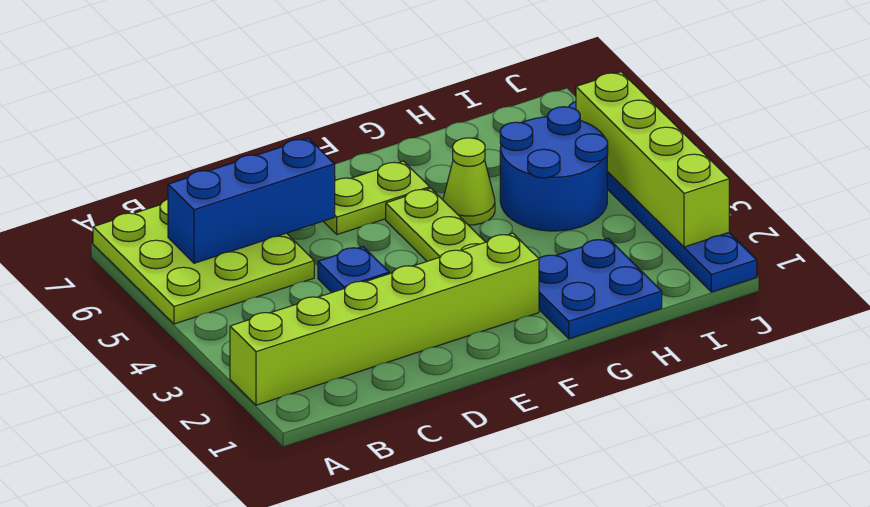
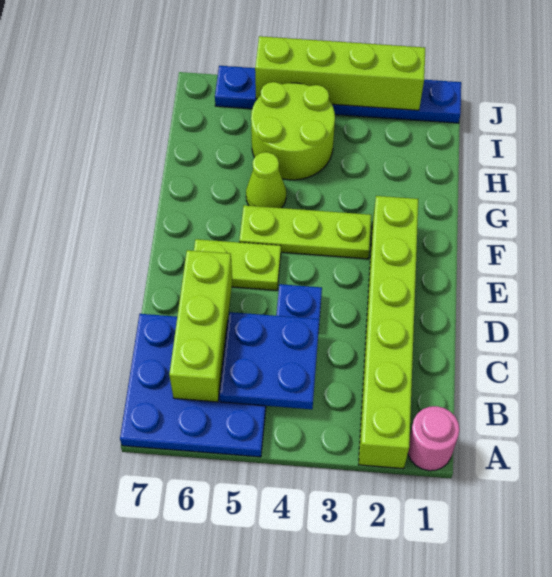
none -> pink 1x1 round brick [408,406,460,471]
lime 3x3 plate [93,199,314,324] -> blue 3x3 plate [120,314,266,457]
blue 1x3 brick [168,138,335,263] -> lime 1x3 brick [169,250,232,402]
lime 1x2 plate [323,161,430,235] -> lime 1x2 plate turned to [194,239,281,290]
blue 2x2 plate [539,238,662,339] -> blue 2x2 plate moved to [220,312,319,409]
blue 2x2 round brick [500,107,608,231] -> lime 2x2 round brick [251,82,335,180]

